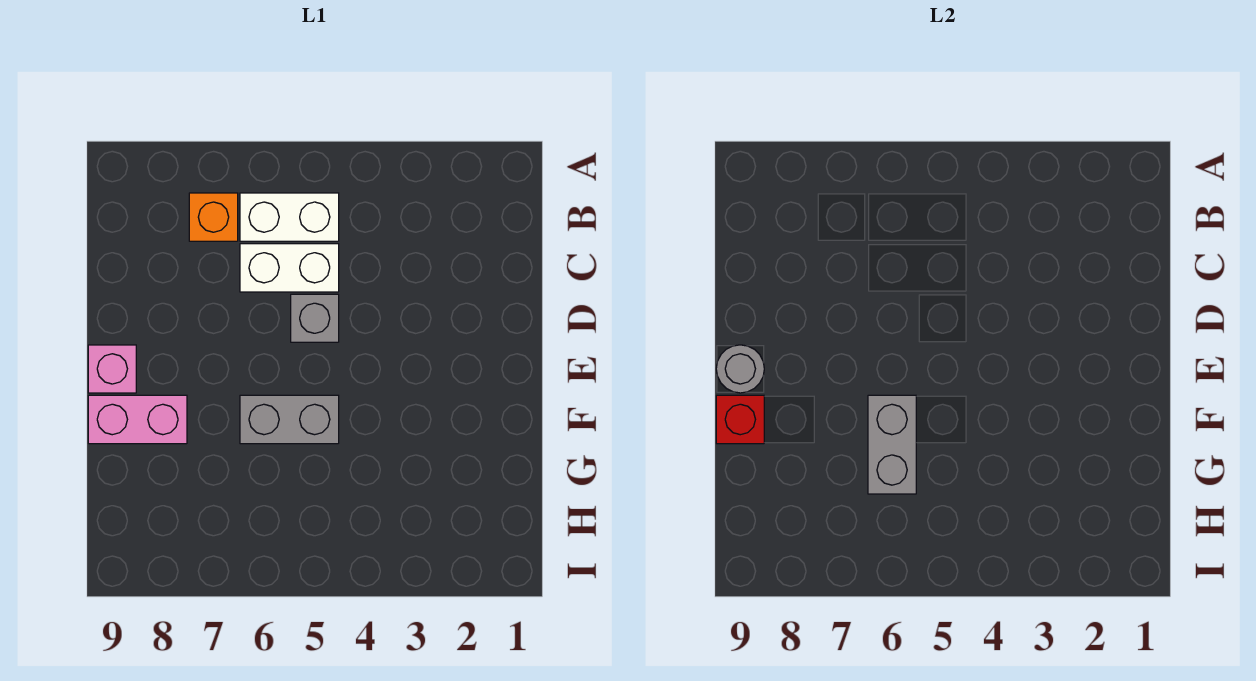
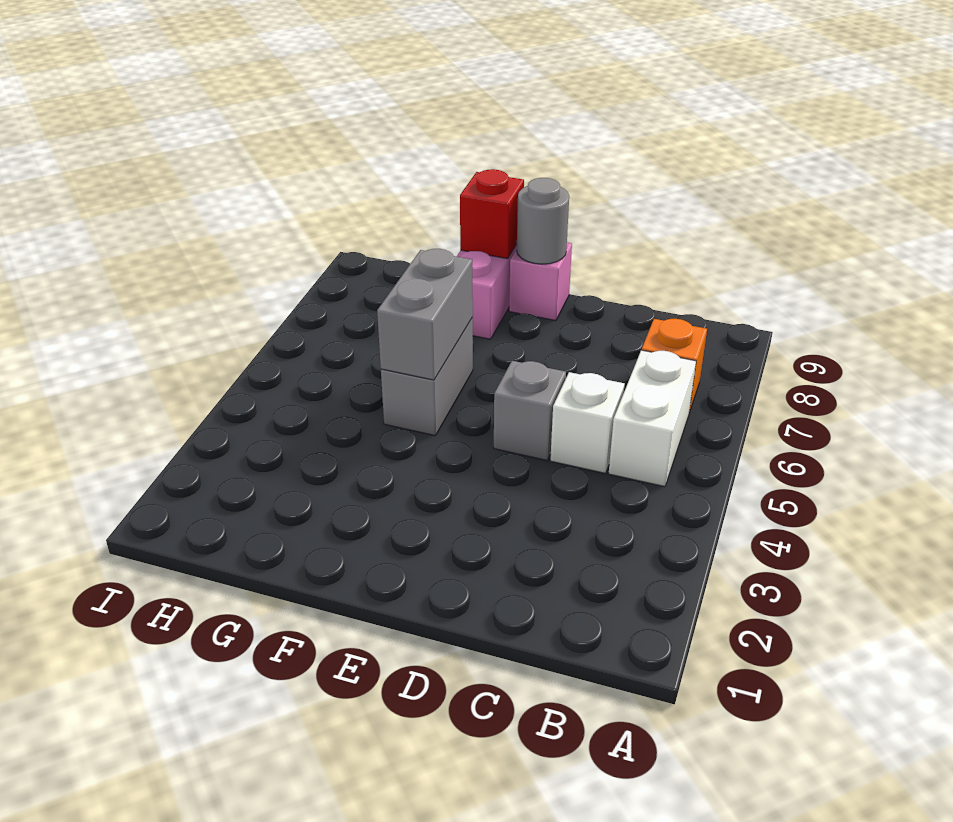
white 1x2 brick [240,244,339,292] -> white 1x1 brick [550,372,624,473]
grey 1x2 brick [868,395,916,494] -> grey 1x2 brick turned to [377,249,473,380]

